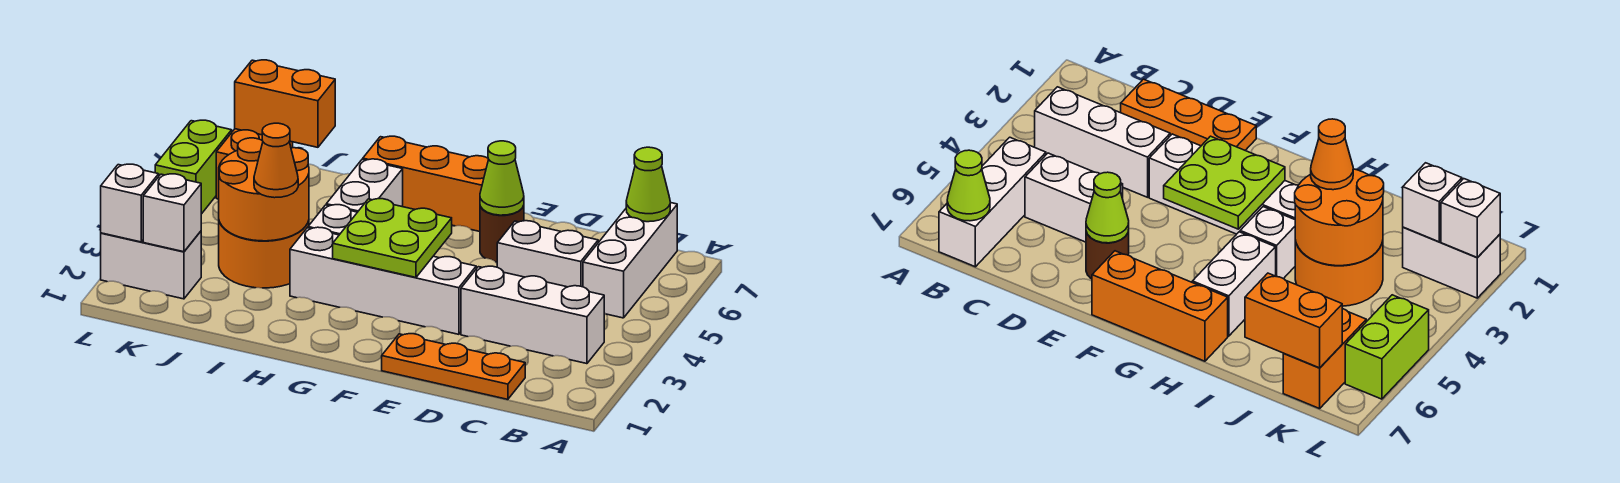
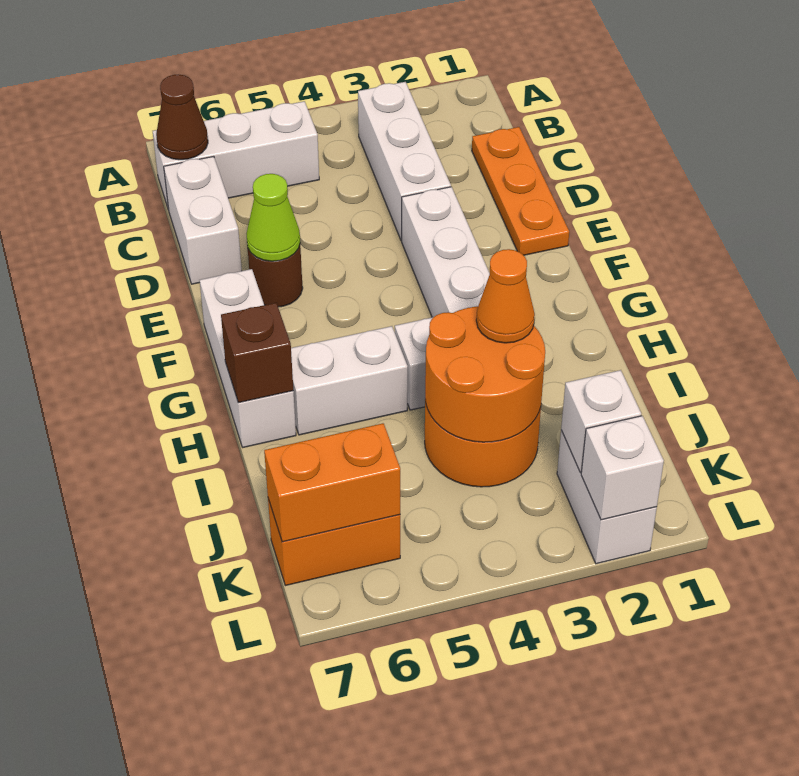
lime 1x1 cone [626,147,670,222] -> brown 1x1 cone [156,74,208,160]
white 1x2 brick [497,221,598,287] -> white 1x2 brick moved to [164,156,242,284]
lime 2x2 plate [333,199,452,277] -> none
orange 1x3 brick [363,136,489,231] -> white 1x3 brick [200,269,296,447]
none -> brown 1x1 brick [221,303,293,403]
orange 1x2 brick [235,60,335,147] -> orange 1x2 brick turned to [264,423,400,542]
lime 1x2 brick [155,120,232,214] -> none

